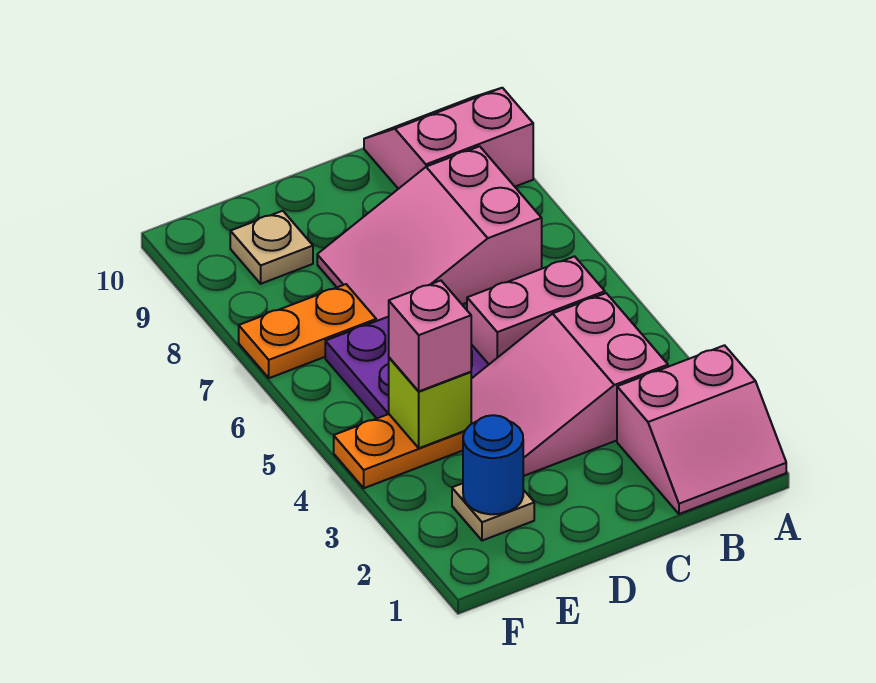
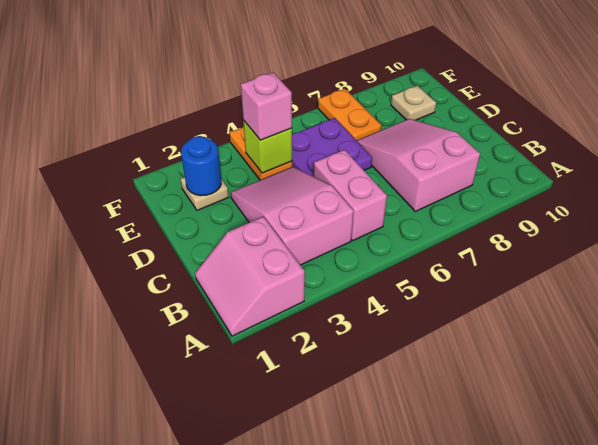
pink 2x2 slope [364,88,533,189] -> none

